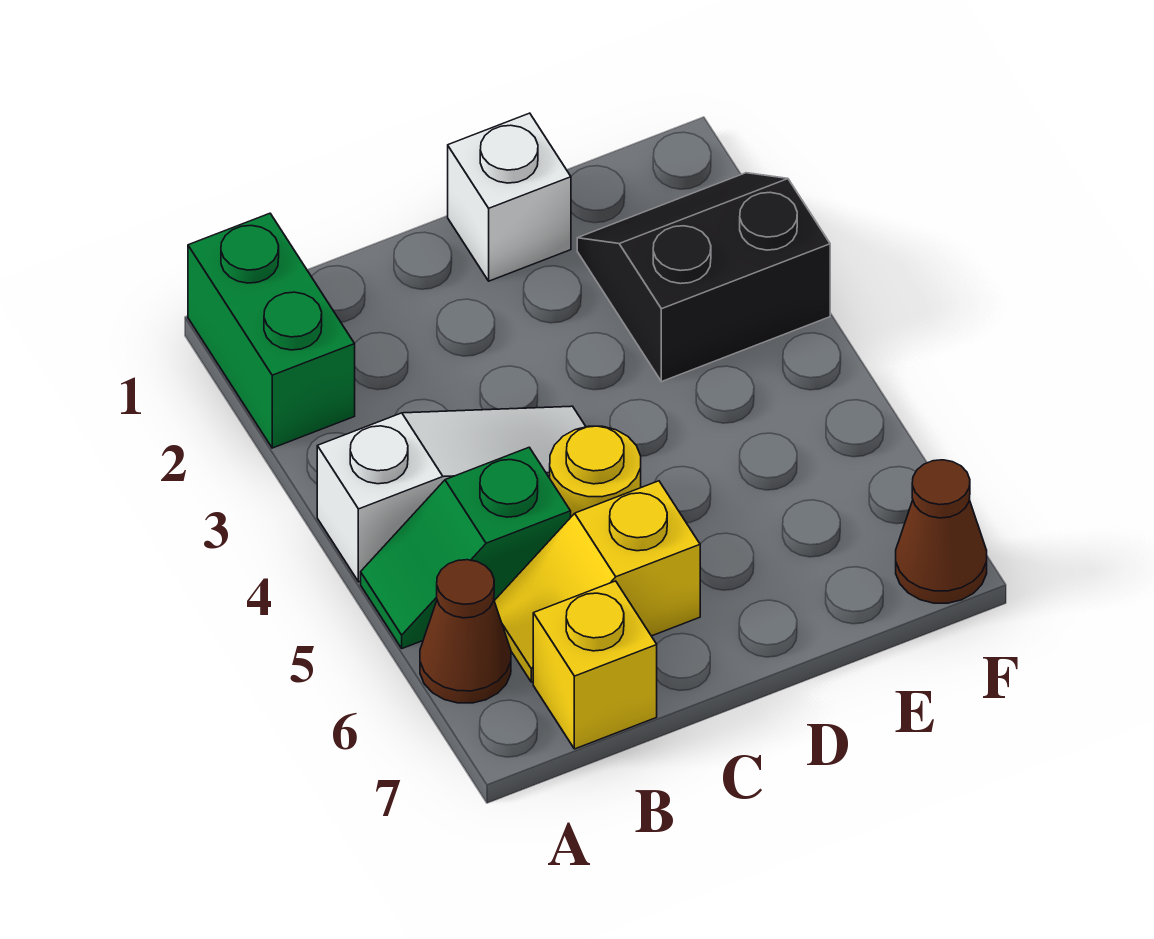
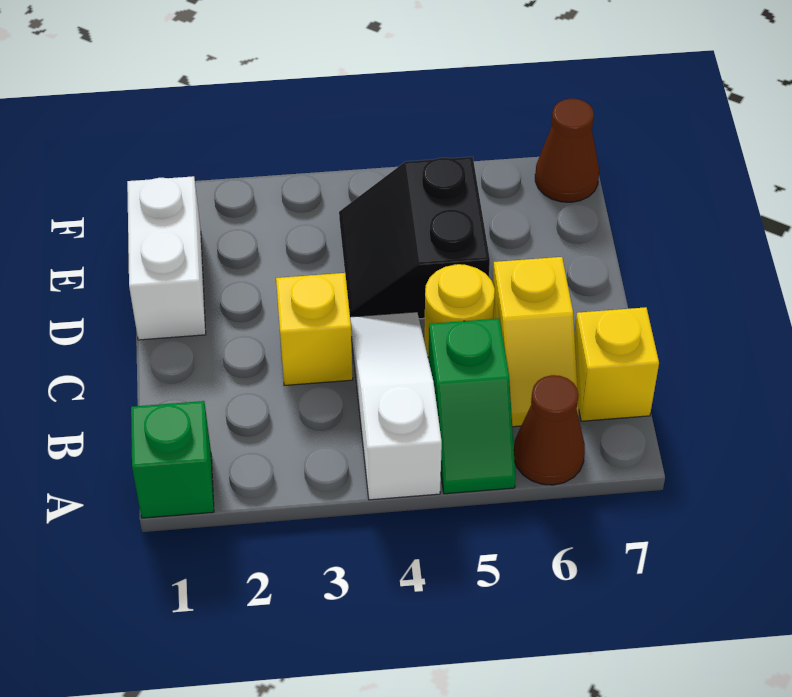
green 1x2 brick [188,213,355,448] -> green 1x1 brick [131,401,214,518]
none -> yellow 1x1 brick [276,273,353,385]
white 1x1 brick [448,113,571,281] -> white 1x2 brick [127,176,206,340]
black 2x2 slope [577,173,830,382] -> black 2x2 slope moved to [339,157,490,319]

